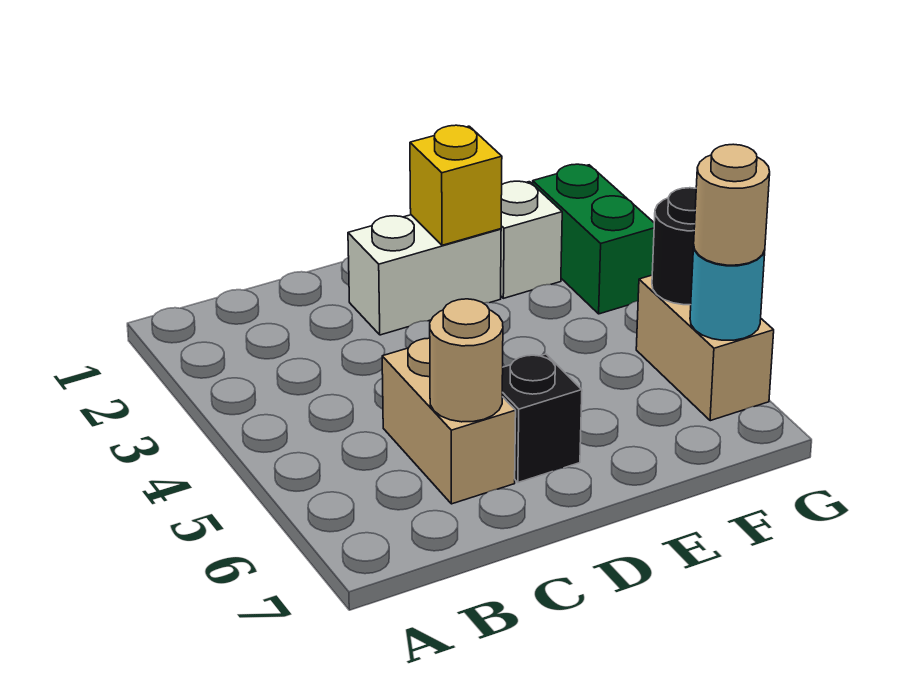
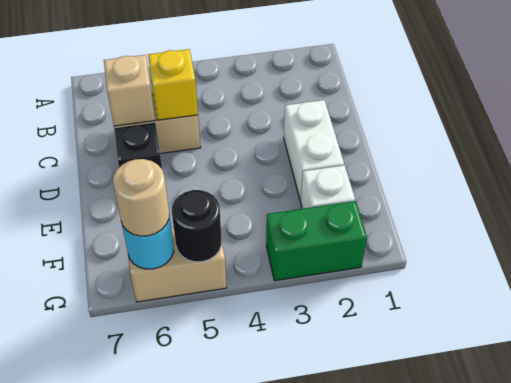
tan 1x1 round brick [430,299,503,422] -> tan 1x1 brick [104,55,155,126]
yellow 1x1 brick [410,125,502,245] -> yellow 1x1 brick moved to [148,49,198,120]

